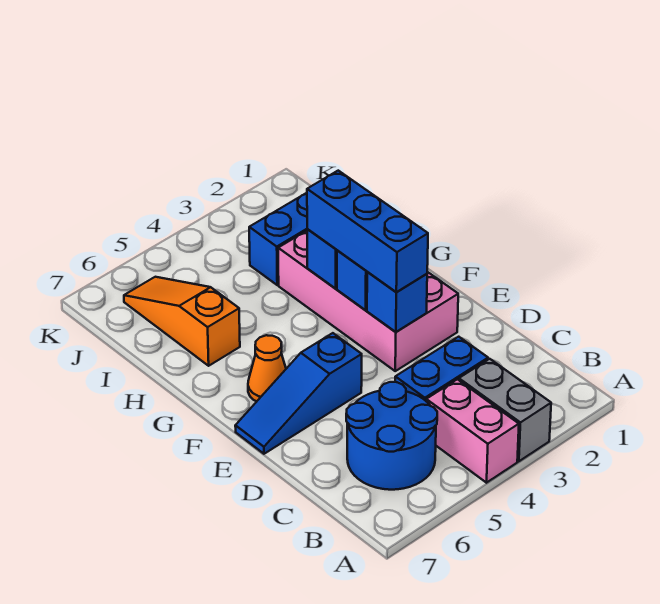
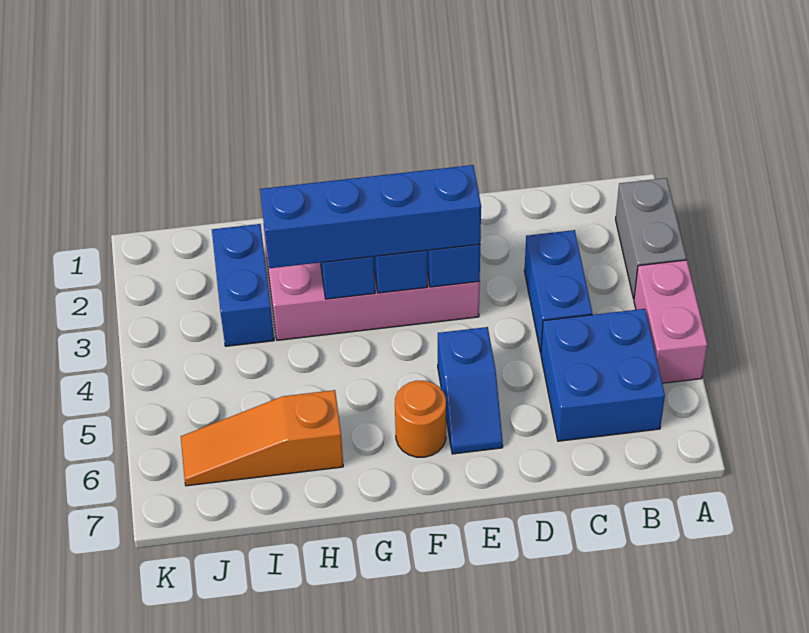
grey 1x2 brick [459,359,551,461] -> grey 1x2 brick turned to [616,178,686,299]
pink 1x2 brick [426,379,519,483] -> pink 1x2 brick turned to [634,260,707,383]
blue 2x2 round brick [346,382,437,490] -> blue 2x2 brick [541,309,665,441]
blue 1x3 brick [307,171,428,292] -> blue 1x4 brick [260,165,481,268]
blue 1x3 slope [235,333,362,454] -> blue 1x2 slope [438,327,503,454]
orange 1x1 cone [248,335,286,402] -> orange 1x1 round brick [395,380,446,457]

